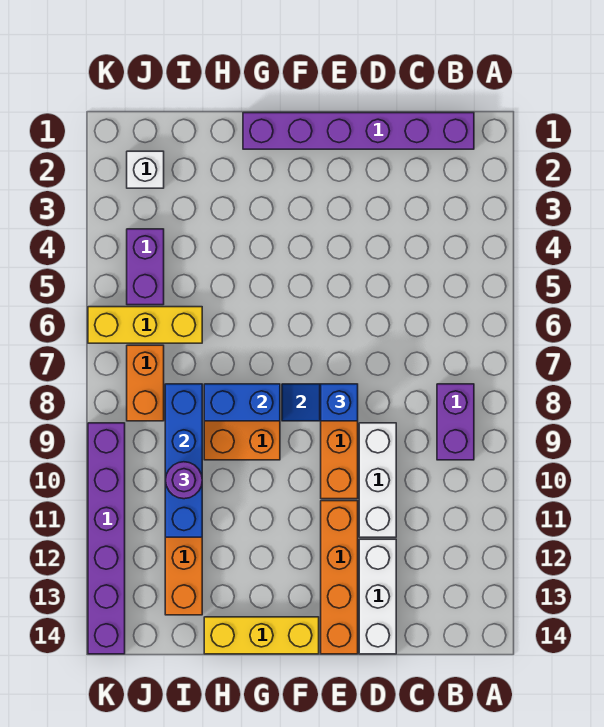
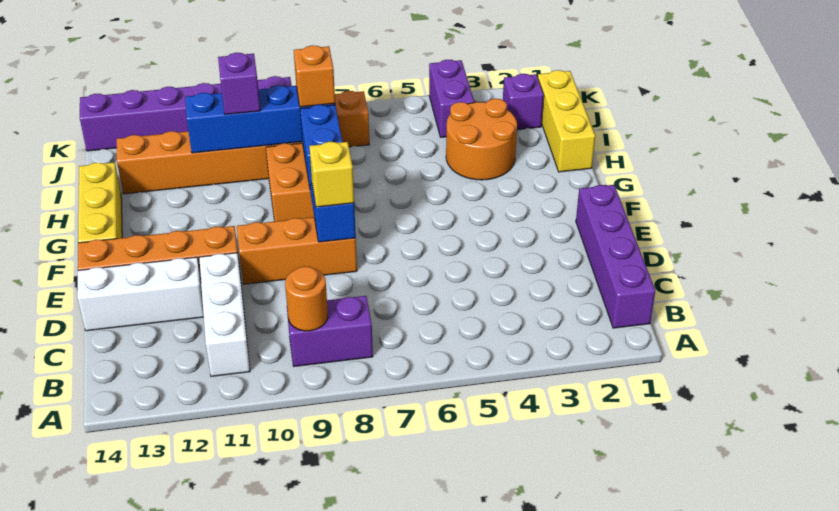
purple 1x6 brick [243,113,474,149] -> purple 1x4 brick [576,185,655,328]
none -> orange 1x1 round brick [285,266,328,331]
white 1x3 brick [359,423,396,537] -> white 1x3 brick turned to [199,253,250,376]
blue 1x1 brick [321,384,358,421] -> yellow 1x1 brick [309,142,354,207]
none -> orange 2x2 round brick [446,99,517,180]
yellow 1x3 brick [88,307,202,343] -> yellow 1x3 brick moved to [538,70,595,172]
none -> orange 1x1 brick [294,45,335,107]
purple 1x1 round brick [165,462,202,499] -> purple 1x1 brick [218,53,260,115]
white 1x1 brick [127,151,164,188] -> purple 1x1 brick [503,74,544,130]
purple 1x2 brick [127,229,164,305] -> purple 1x2 brick turned to [429,60,474,137]

